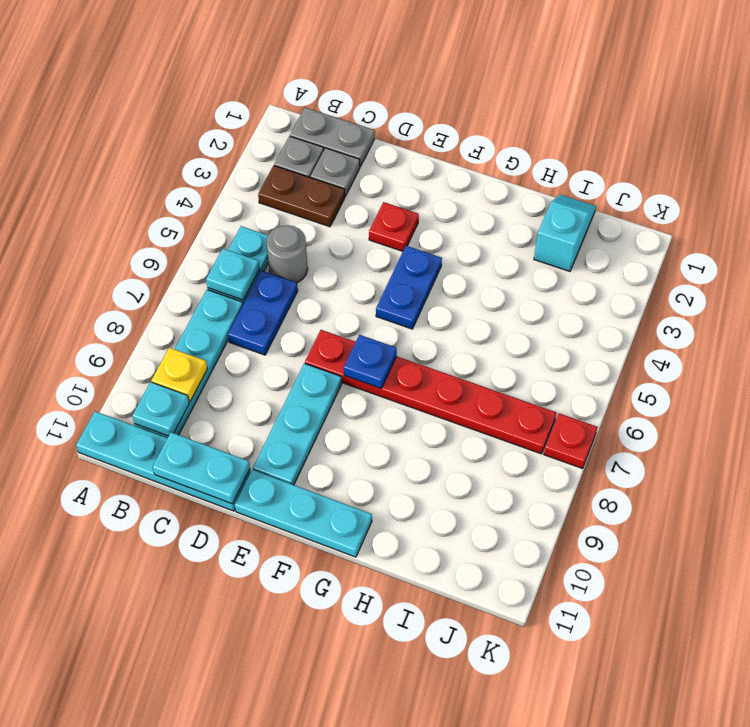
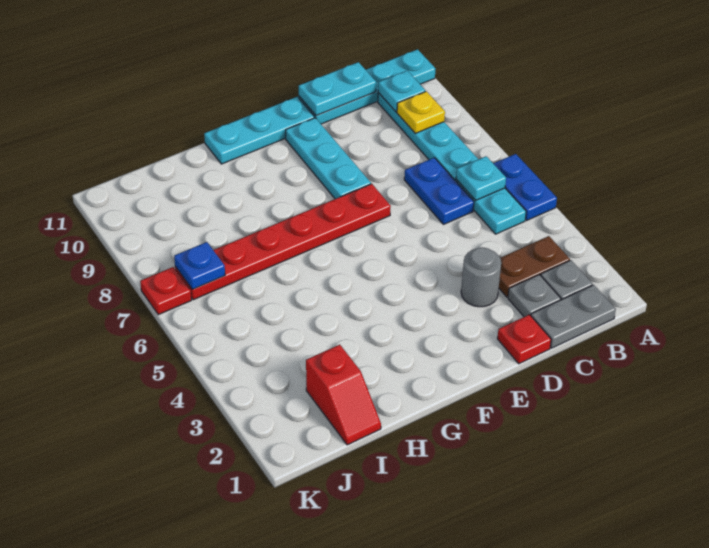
grey 1x1 round brick [267,225,308,283] -> grey 1x1 round brick moved to [461,247,501,307]
red 1x1 plate [369,202,419,251] -> red 1x1 plate moved to [497,315,551,364]
blue 1x2 plate [376,246,442,329] -> blue 1x2 plate moved to [493,154,557,220]
blue 1x1 plate [344,335,397,389] -> blue 1x1 plate moved to [174,242,225,289]
cyan 1x2 slope [534,195,596,271] -> red 1x2 slope [306,345,381,445]

